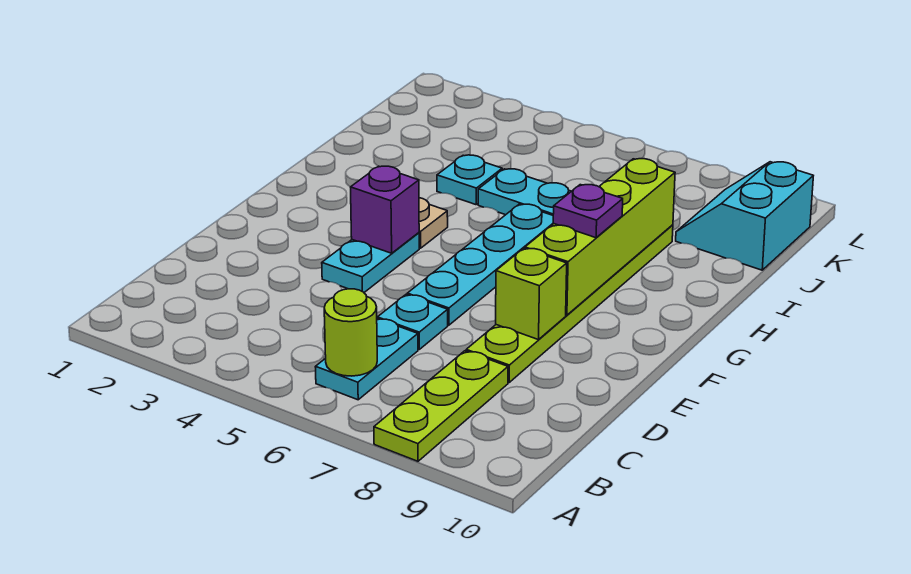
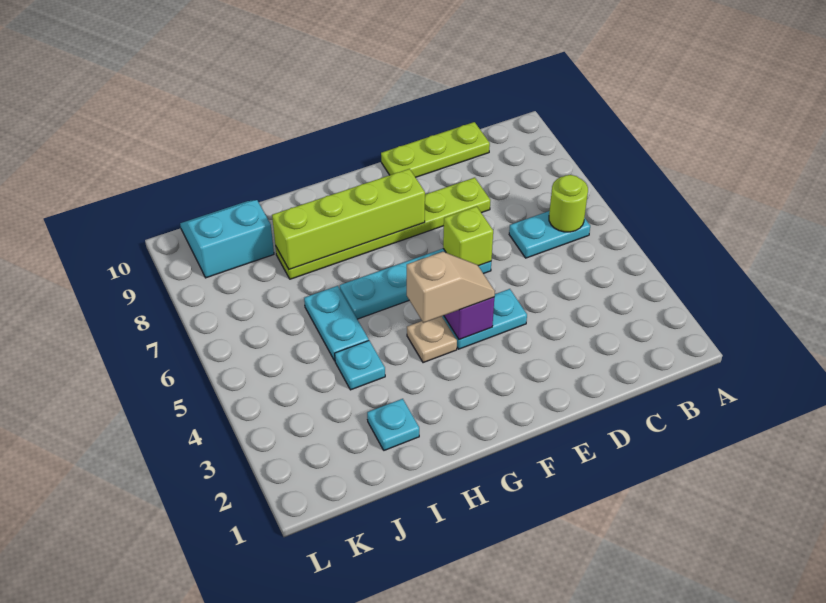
lime 1x3 plate [374,351,508,461] -> lime 1x3 plate moved to [381,122,490,177]
cyan 1x1 plate [377,294,448,349] -> cyan 1x1 plate moved to [367,399,419,450]
lime 1x1 brick [496,248,567,340] -> lime 1x1 brick moved to [443,206,493,266]
none -> tan 1x2 slope [407,252,495,323]
purple 1x1 plate [553,185,623,238] -> none
cyan 2x2 slope [676,162,813,270] -> cyan 2x2 slope turned to [180,200,274,278]

